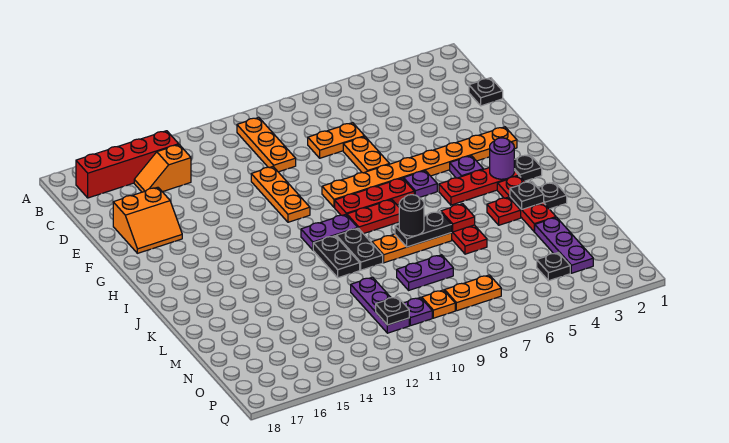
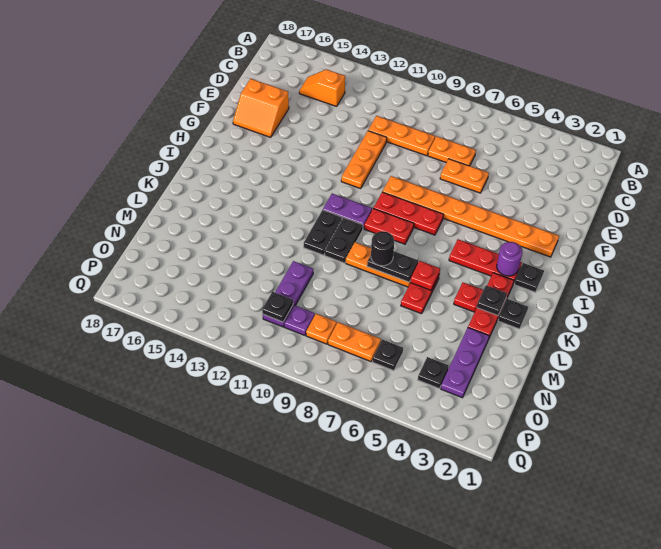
orange 1x3 plate [237,117,296,172] -> orange 1x3 plate turned to [368,116,435,156]
red 1x4 brick [76,131,179,198] -> none
black 1x1 plate [469,78,503,106] -> black 1x1 plate moved to [373,339,403,371]
orange 1x2 plate [343,137,389,173] -> orange 1x2 plate turned to [440,159,489,193]
purple 1x1 plate [450,156,483,178] -> none
purple 1x1 plate [404,171,437,198] -> none
purple 1x2 plate [397,255,453,290] -> none

